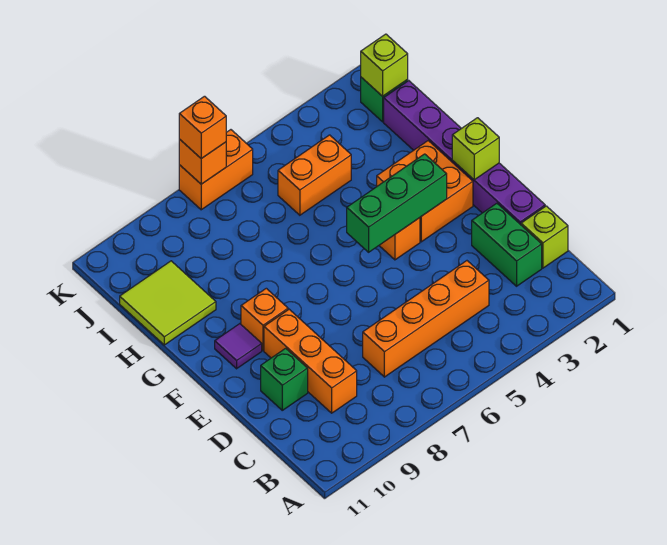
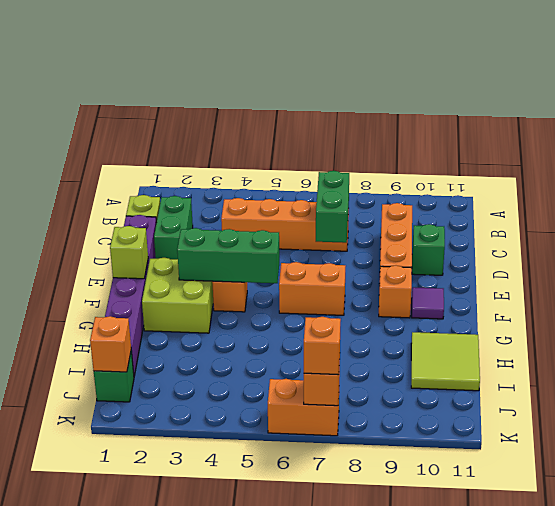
none -> green 1x2 brick [316,171,349,243]
orange 2x2 brick [377,141,473,242] -> lime 2x2 brick [142,258,213,333]
orange 1x2 brick [278,135,351,215] -> orange 1x2 brick moved to [279,262,345,315]
lime 1x1 brick [361,34,408,96] -> orange 1x1 brick [90,316,131,372]

